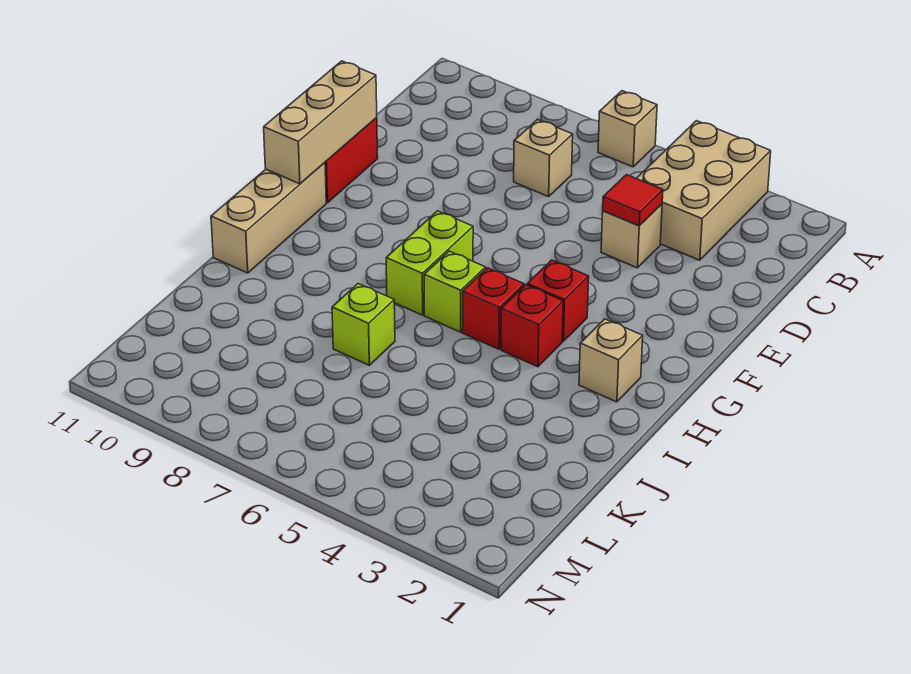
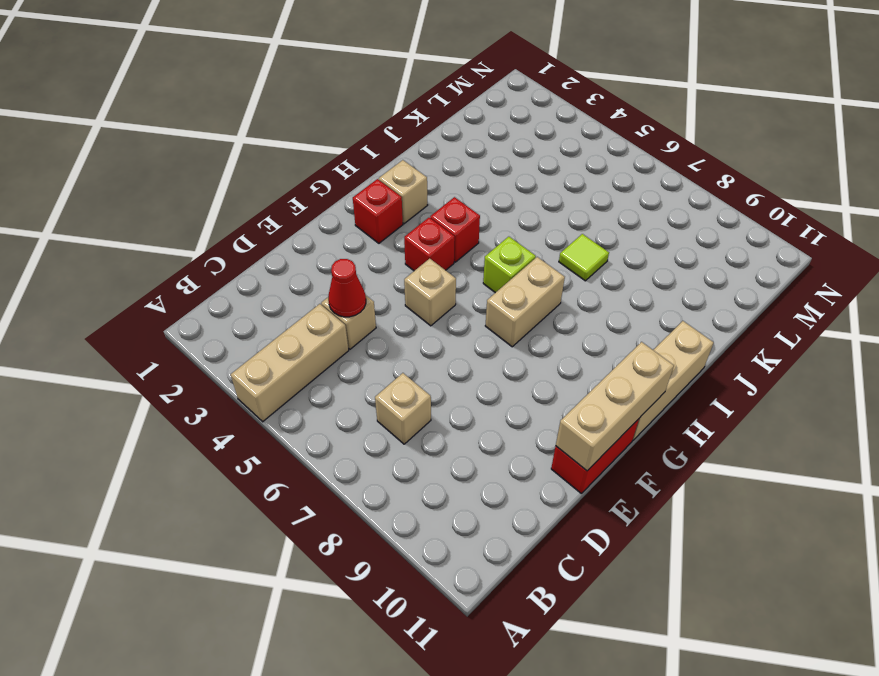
tan 2x3 brick [636,121,771,260] -> tan 1x3 brick [231,304,349,422]
tan 1x1 brick [598,91,657,167] -> tan 1x1 brick moved to [404,259,456,326]
red 1x1 tile [603,175,663,226] -> red 1x1 cone [328,259,366,317]
lime 1x2 brick [386,211,473,315] -> tan 1x2 brick [485,257,565,347]
red 1x1 brick [462,268,524,349] -> red 1x1 brick moved to [353,179,403,243]
lime 1x1 brick [332,284,395,365] -> lime 1x1 tile [559,234,609,281]

